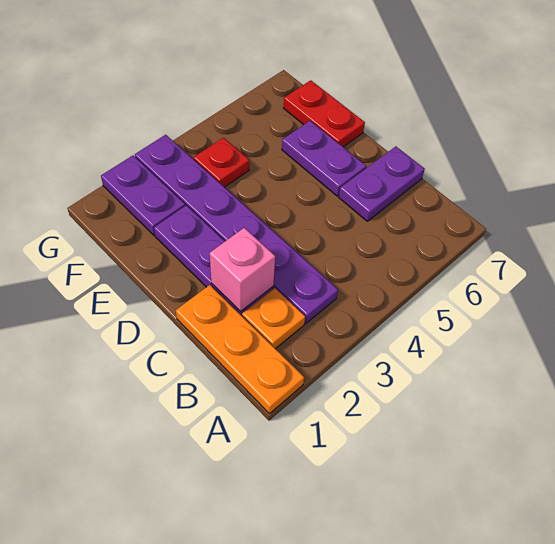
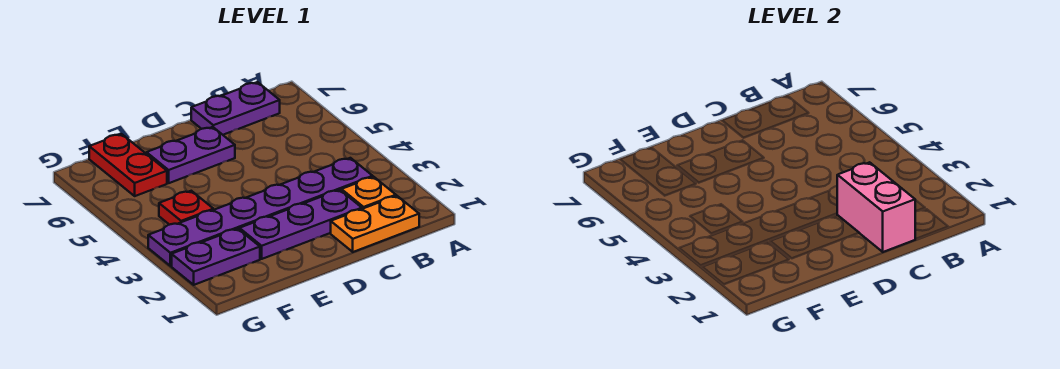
orange 1x3 plate [176,285,304,414] -> orange 1x2 plate [331,196,419,252]
pink 1x1 brick [210,228,275,311] -> pink 1x2 brick [837,162,915,252]
purple 1x2 plate [339,146,425,221] -> purple 1x2 plate turned to [191,82,280,135]
red 1x2 plate [284,80,365,147] -> red 1x2 plate turned to [89,134,167,196]

